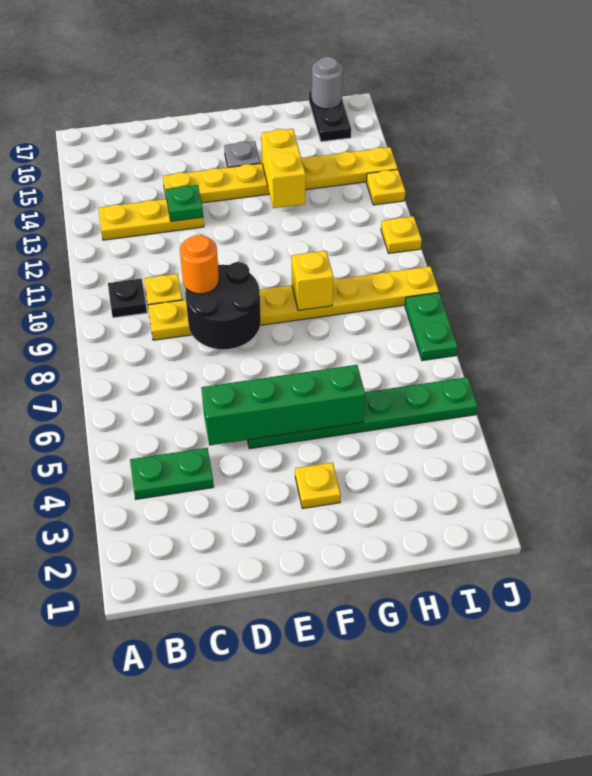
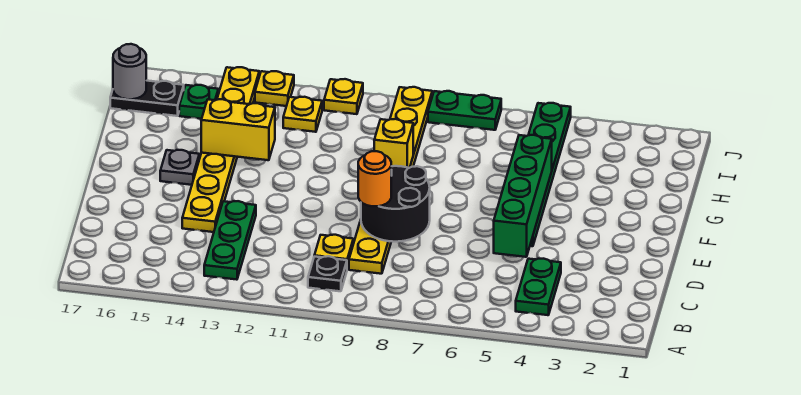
yellow 1x3 plate [98,199,204,240] -> green 1x3 plate [204,201,256,280]
green 1x1 plate [166,185,203,221] -> green 1x1 plate moved to [179,85,218,119]
yellow 1x1 plate [295,462,341,509] -> yellow 1x1 plate moved to [283,97,322,132]

